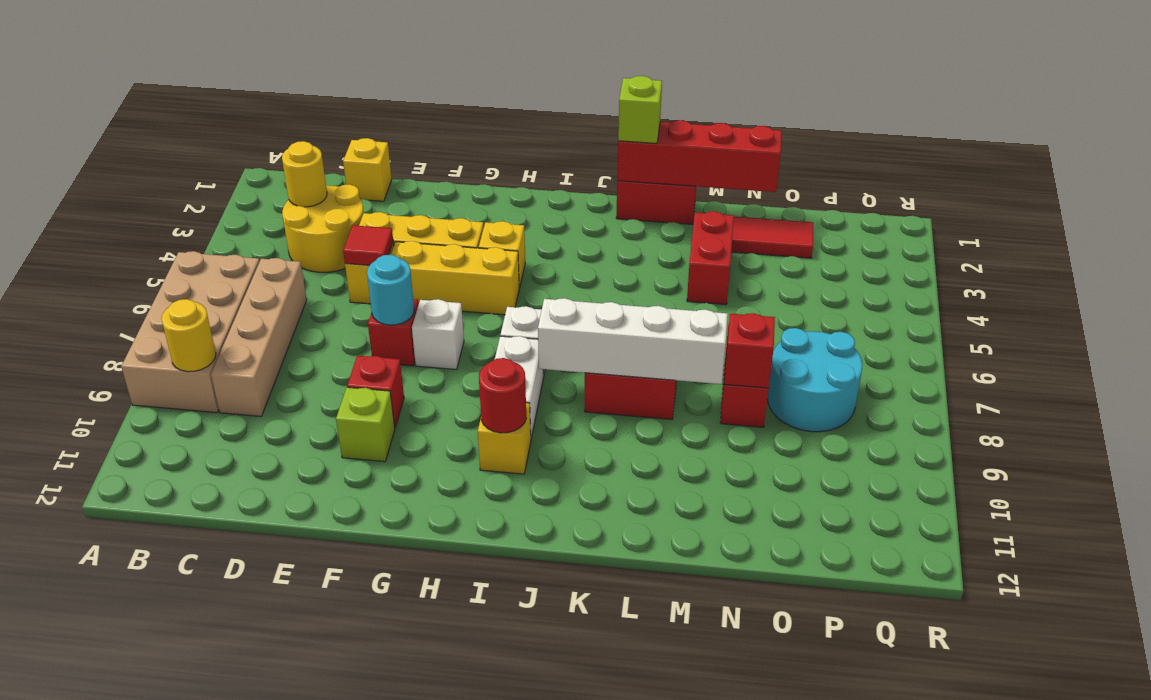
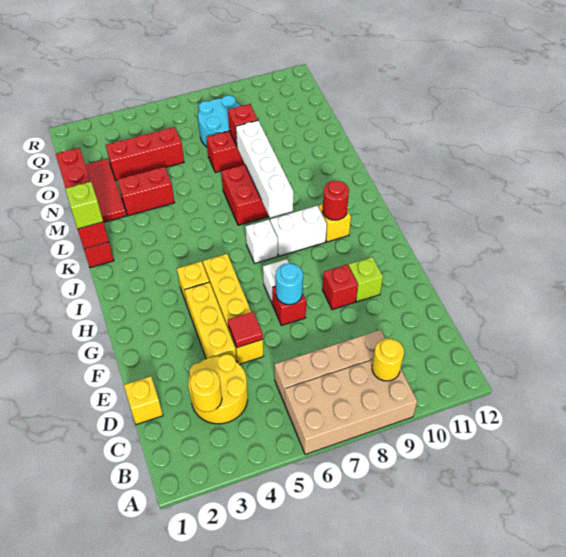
none -> red 1x3 brick [106,127,184,181]

